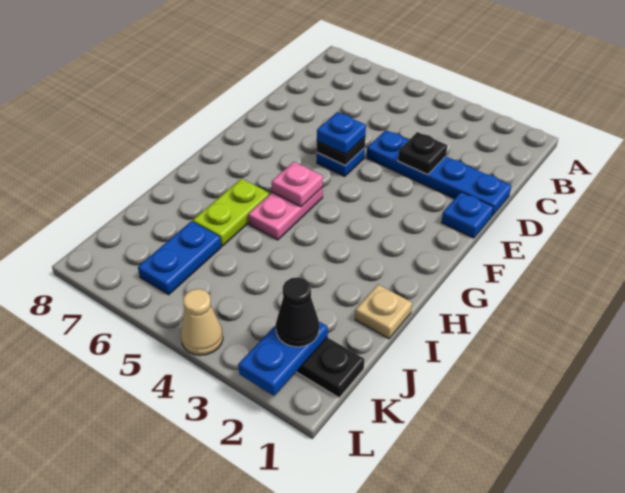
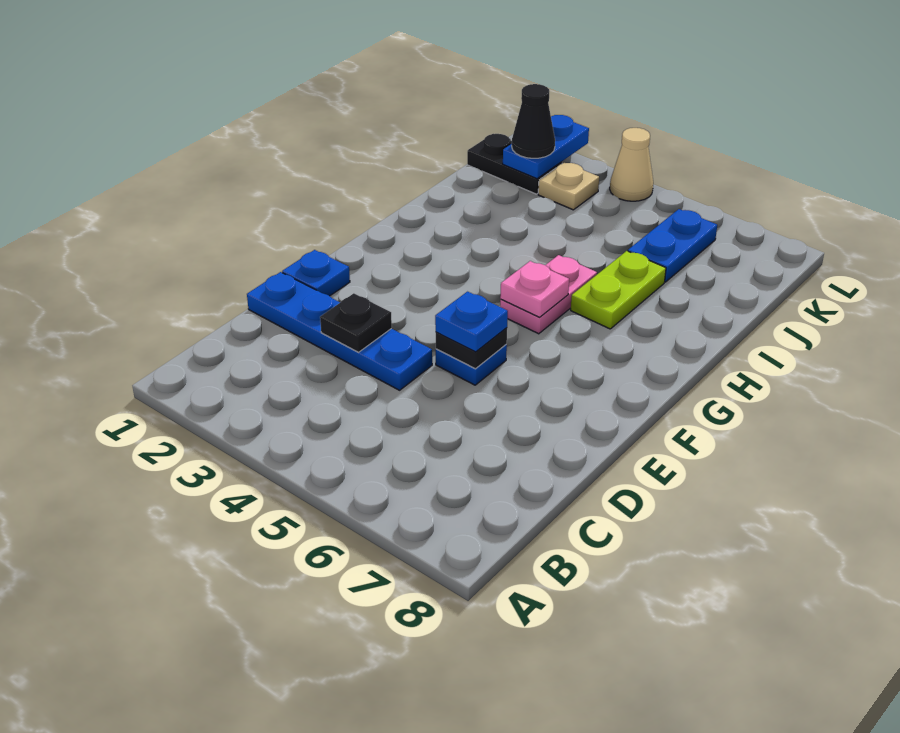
tan 1x1 plate [355,285,412,339] -> tan 1x1 plate moved to [538,162,599,210]

